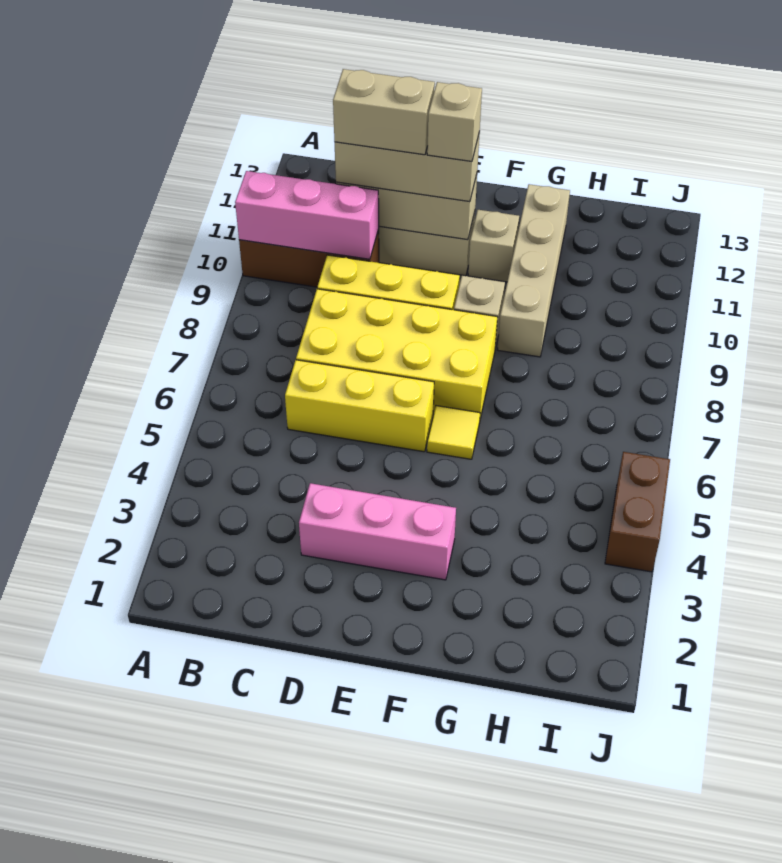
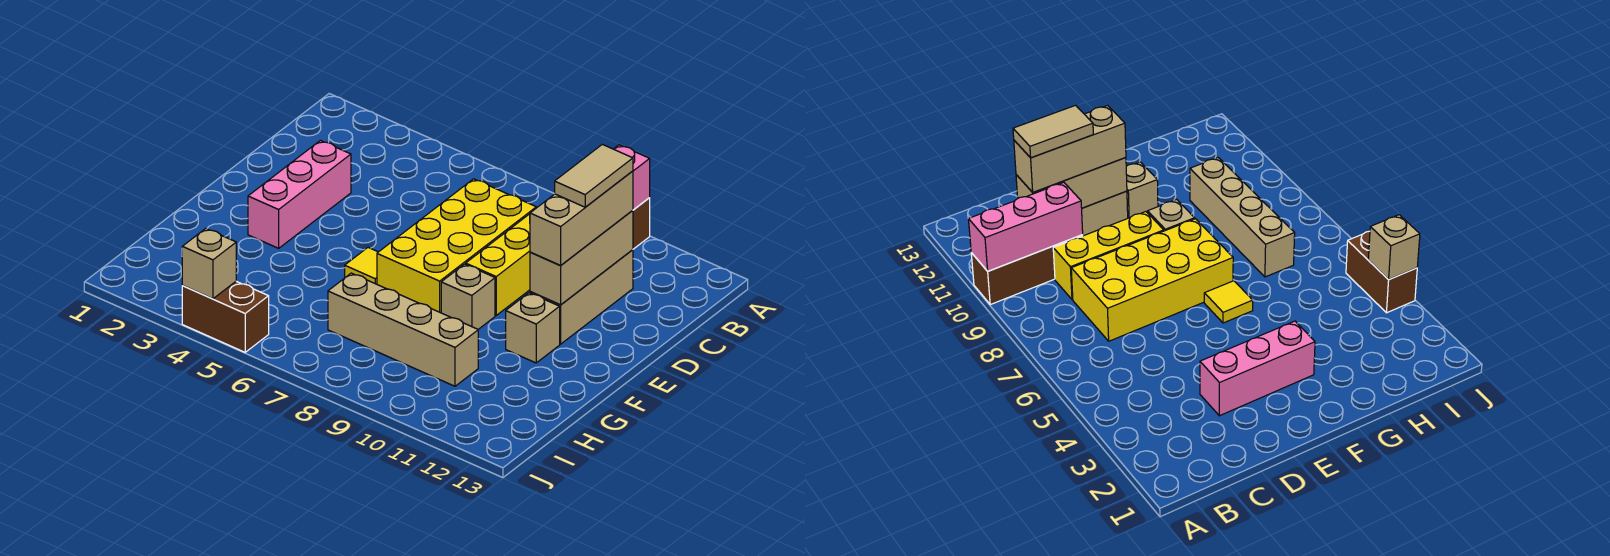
yellow 1x3 brick [285,360,434,452] -> none
tan 1x2 brick [333,69,435,155] -> tan 1x2 tile [555,144,633,207]
tan 1x1 brick [427,82,482,161] -> tan 1x1 brick moved to [182,229,236,299]
tan 1x4 brick [498,184,570,357] -> tan 1x4 brick moved to [328,273,478,386]

